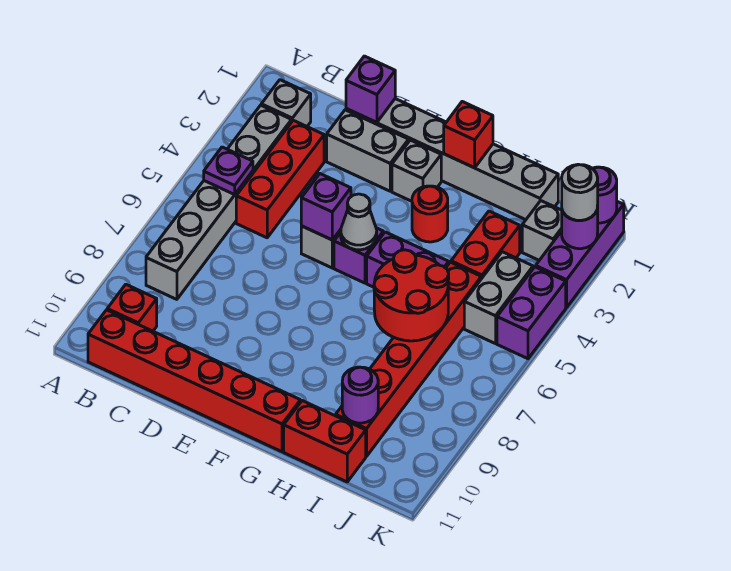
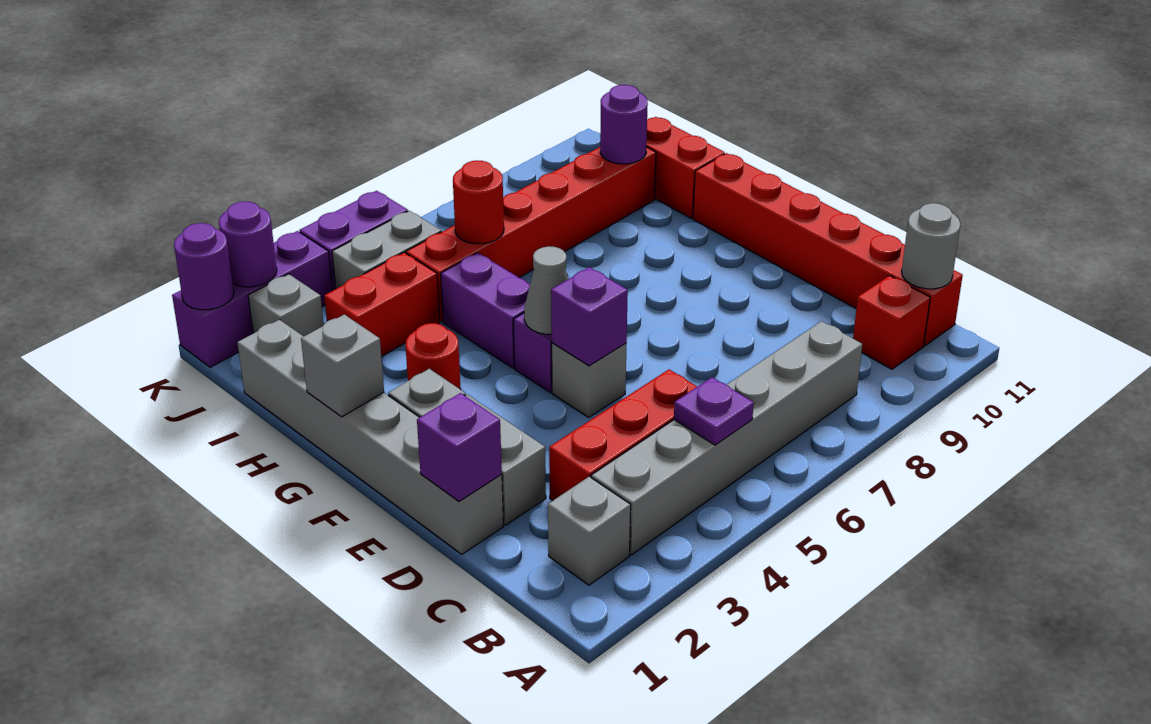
red 1x1 brick [444,102,493,168] -> grey 1x1 brick [301,314,384,417]
red 2x2 round brick [374,250,449,341] -> red 1x1 round brick [453,160,504,244]
grey 1x1 round brick [562,164,598,221] -> grey 1x1 round brick moved to [902,203,960,289]

